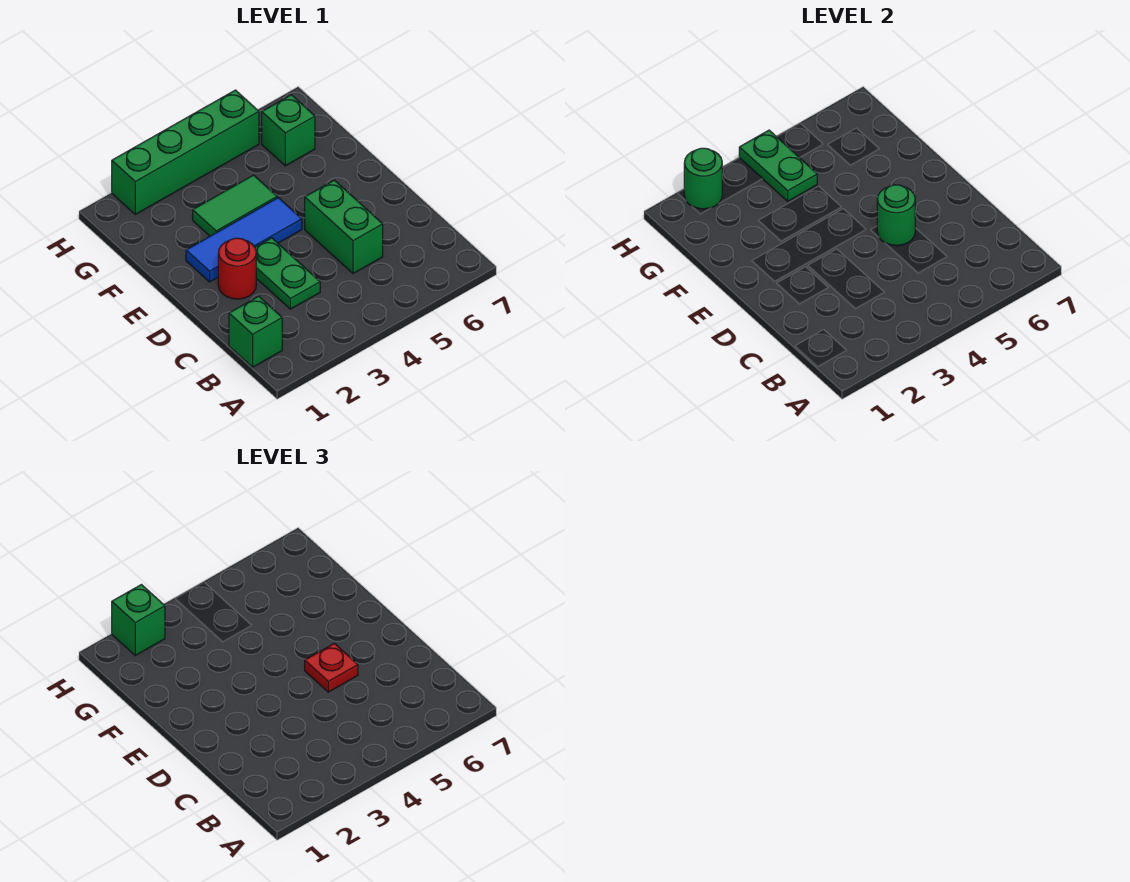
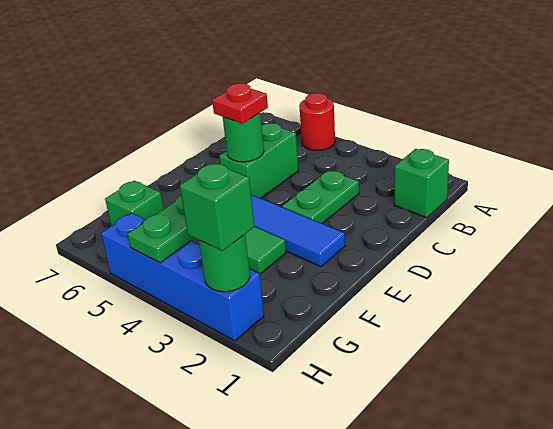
red 1x1 round brick [218,238,256,299] -> red 1x1 round brick moved to [299,93,335,150]
green 1x4 brick [112,90,259,214] -> blue 1x4 brick [101,213,264,341]

